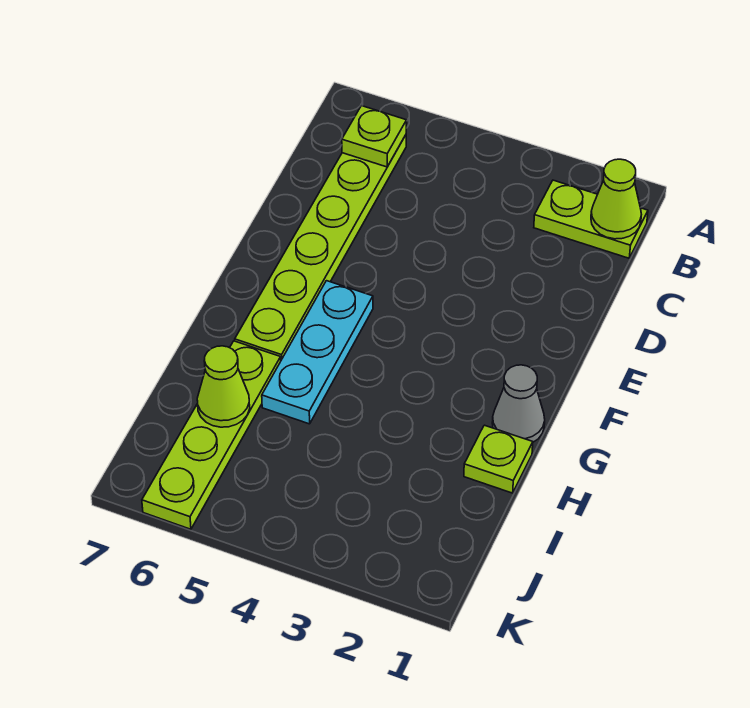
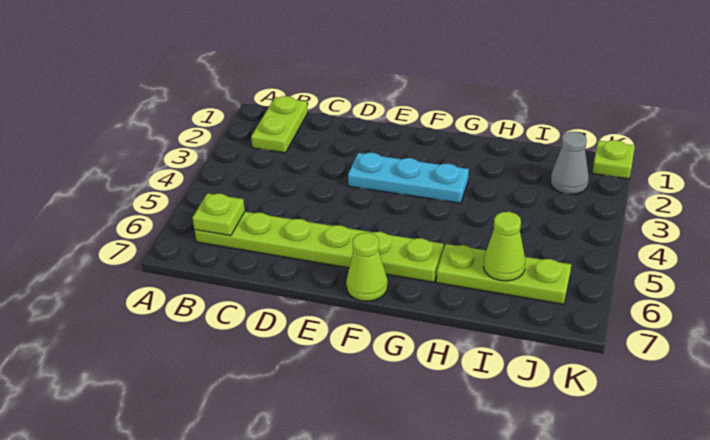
lime 1x1 cone [591,159,642,239] -> lime 1x1 cone moved to [346,233,388,301]
cyan 1x3 plate [262,281,373,424] -> cyan 1x3 plate moved to [348,153,469,203]
grey 1x1 cone [492,365,545,442] -> grey 1x1 cone moved to [551,132,589,194]
lime 1x1 plate [464,425,533,493] -> lime 1x1 plate moved to [592,140,635,179]
lime 1x4 plate [142,341,281,529] -> lime 1x3 plate [436,244,571,304]

